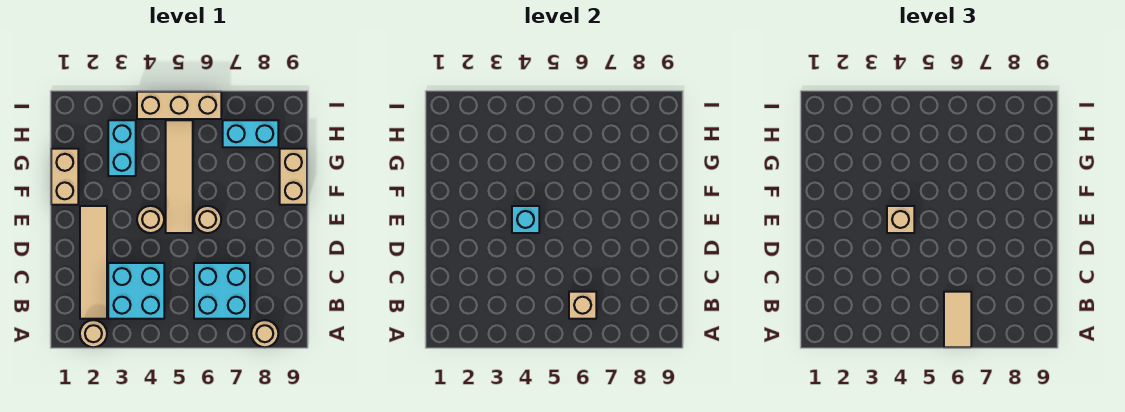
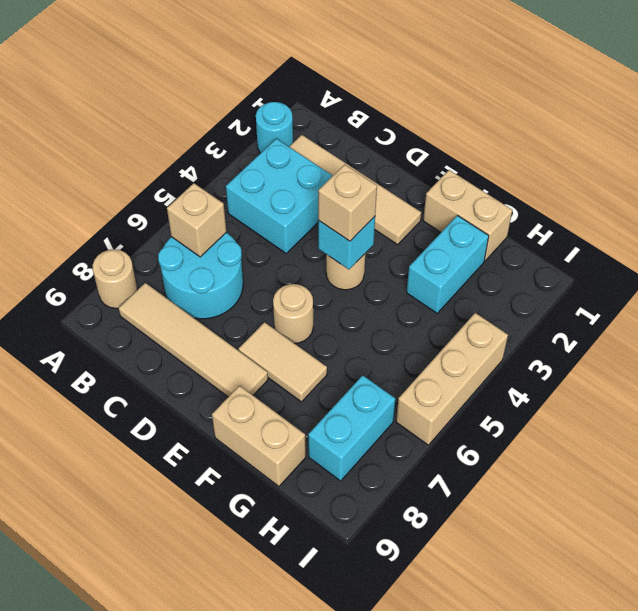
tan 1x1 round brick [80,320,107,347] -> cyan 1x1 round brick [256,102,293,153]
tan 1x2 tile [944,292,971,347] -> tan 1x2 tile moved to [239,322,327,402]
cyan 2x2 brick [194,263,250,319] -> cyan 2x2 round brick [158,233,243,319]
tan 1x4 tile [166,120,193,233] -> tan 1x4 tile moved to [118,283,268,397]
cyan 1x2 brick [108,120,136,176] -> cyan 1x2 brick turned to [406,216,489,313]

